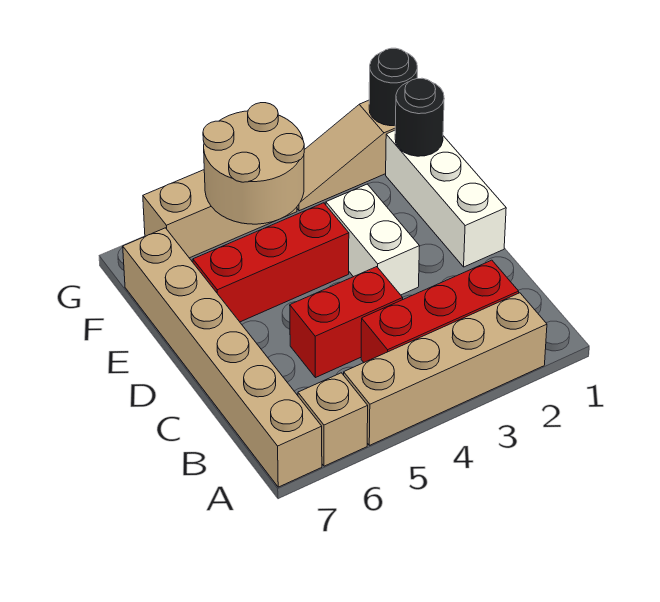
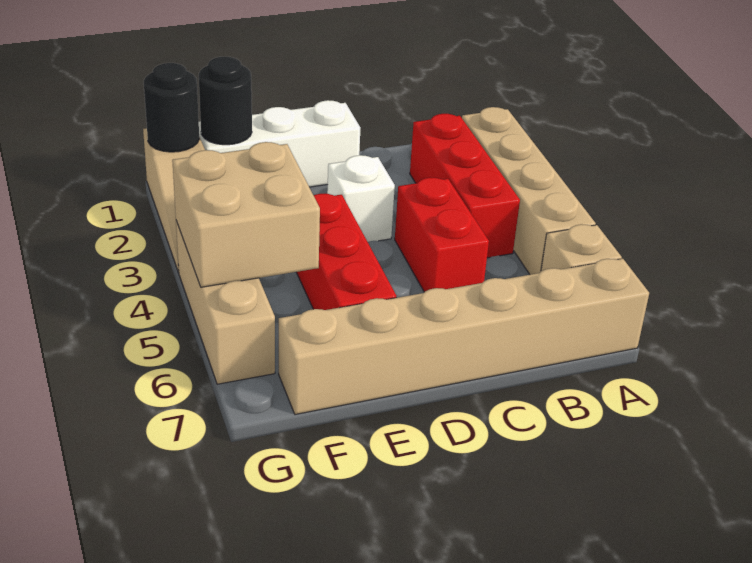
white 1x2 brick [326,184,420,295] -> white 1x1 brick [327,155,395,242]
tan 2x2 round brick [203,103,304,224] -> tan 2x2 brick [172,142,320,287]

